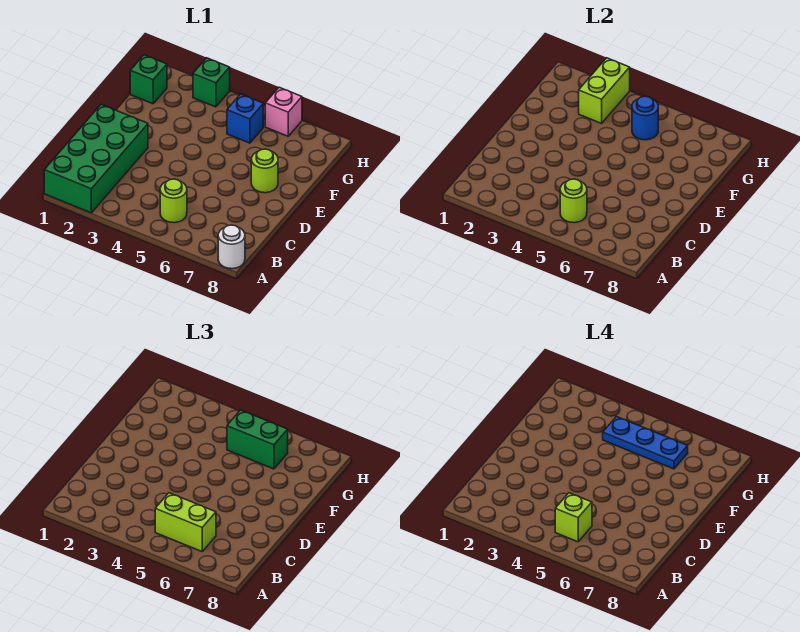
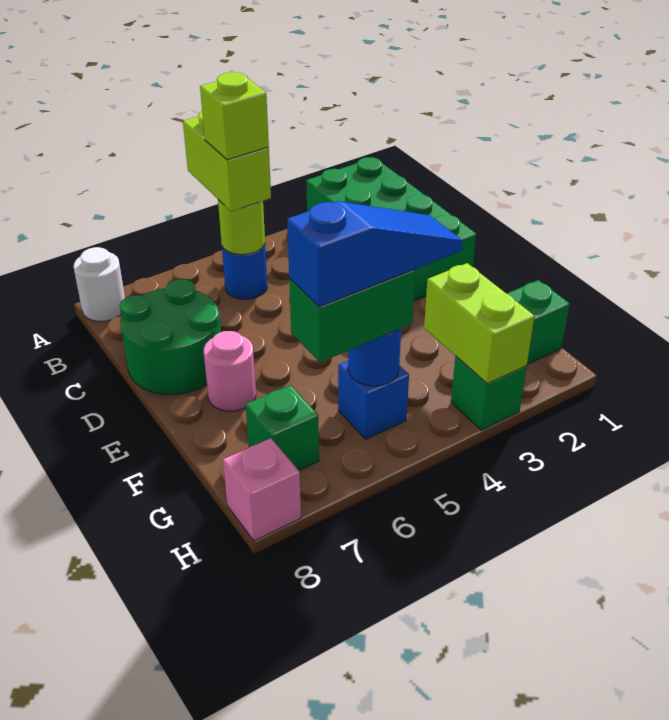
lime 1x1 round brick [160,179,187,223] -> blue 1x1 round brick [222,244,267,299]
lime 1x2 brick [155,493,216,551] -> lime 1x2 brick turned to [183,111,271,211]
none -> green 2x2 round brick [120,279,221,395]
lime 1x1 round brick [251,149,278,193] -> pink 1x1 round brick [204,331,256,411]
blue 1x3 plate [603,417,688,469] -> blue 1x3 slope [287,201,463,307]
none -> green 1x1 brick [246,385,319,470]
pink 1x1 brick [265,87,302,136] -> pink 1x1 brick moved to [223,438,301,541]

